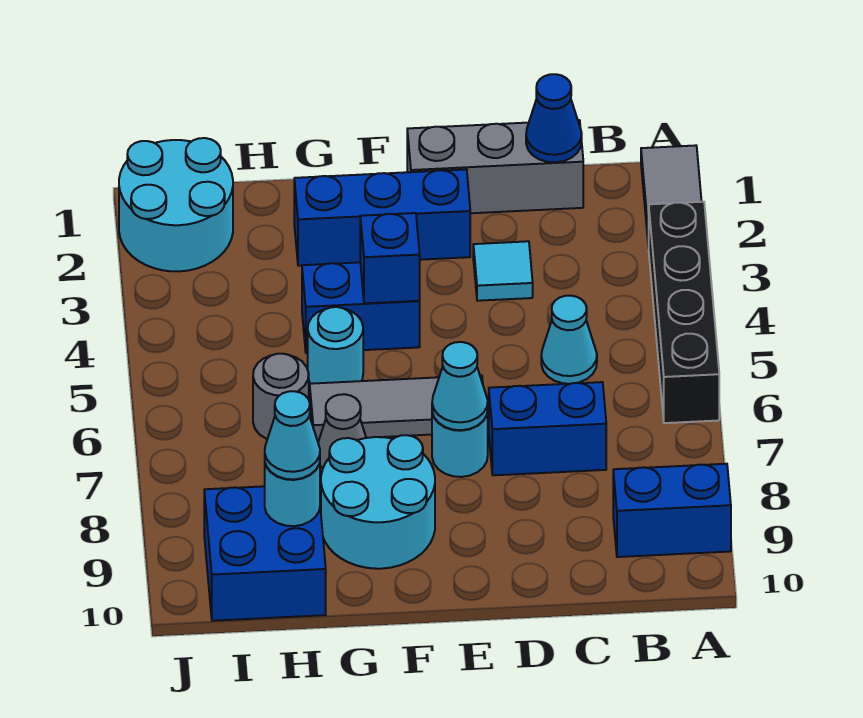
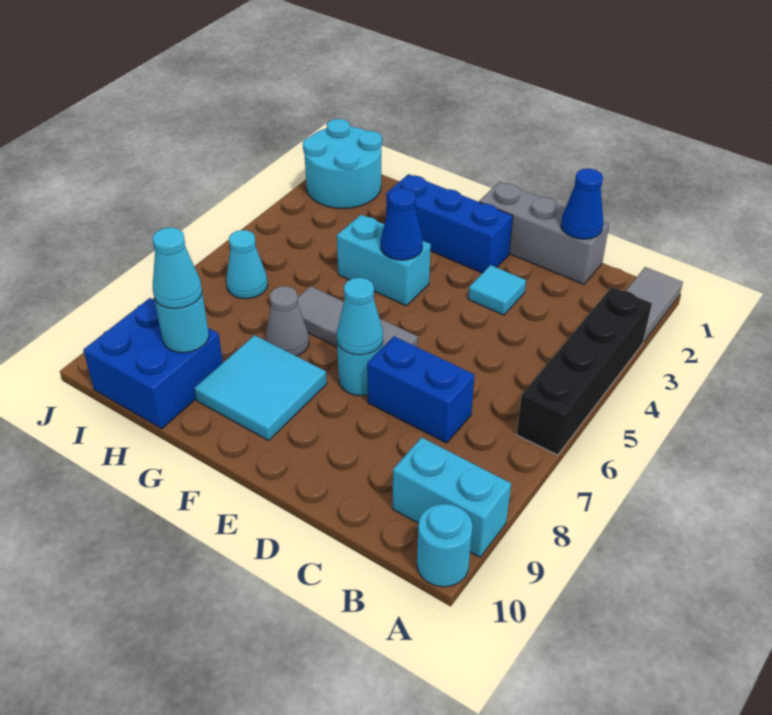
blue 1x2 brick [613,464,731,557] -> cyan 1x2 brick [393,437,511,557]
cyan 1x1 cone [541,296,597,384] -> cyan 1x1 cone moved to [226,230,268,299]
blue 1x2 brick [302,262,420,353] -> cyan 1x2 brick [337,215,431,306]
blue 1x1 brick [360,213,420,303] -> blue 1x1 cone [381,188,423,260]
cyan 2x2 round brick [321,435,435,569] -> cyan 2x2 tile [194,335,327,440]
cyan 1x1 round brick [308,307,363,384] -> cyan 1x1 round brick moved to [417,504,473,587]
grey 1x1 round brick [253,354,309,439] -> none

